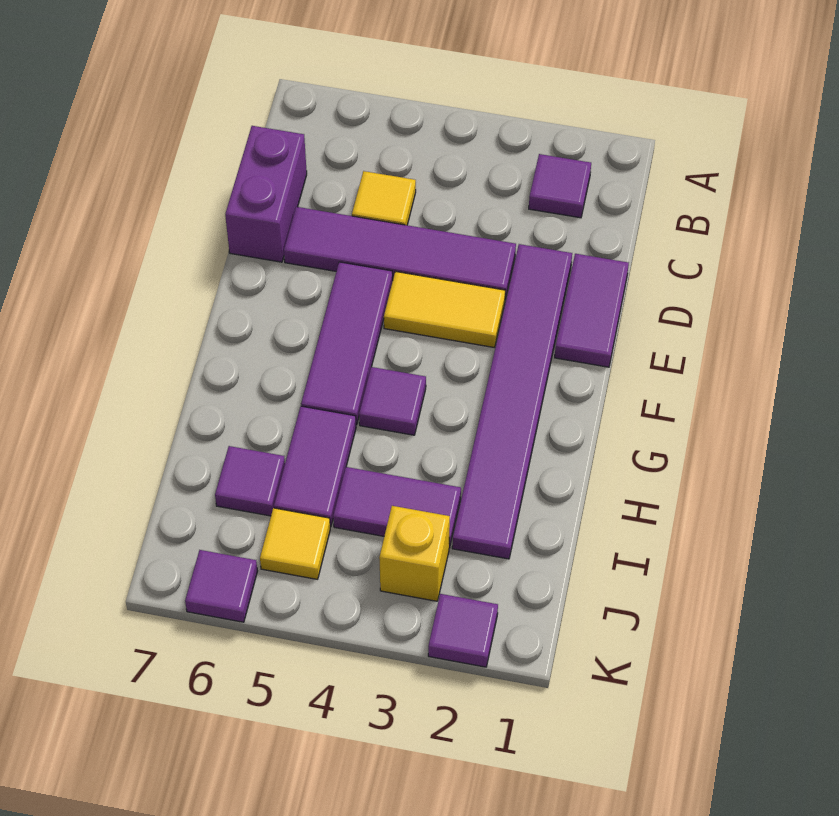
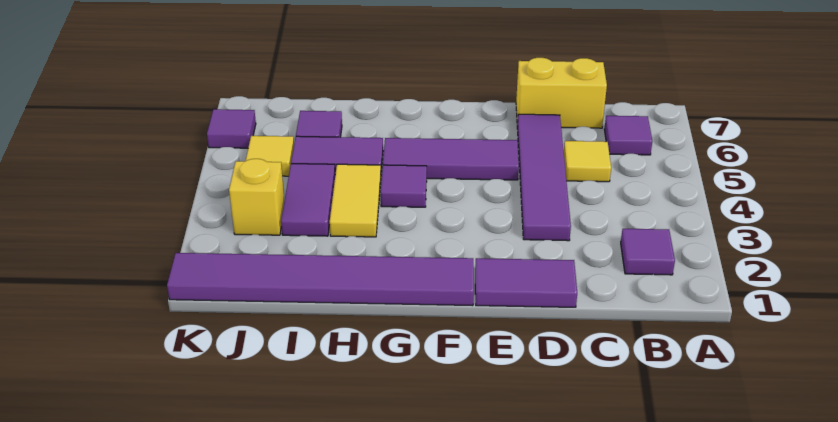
purple 1x2 brick [225,126,307,262] -> yellow 1x2 brick [516,58,607,128]
purple 1x6 tile [452,244,572,559] -> purple 1x6 tile moved to [167,253,474,306]
yellow 1x2 tile [384,271,505,348] -> yellow 1x2 tile moved to [330,164,381,237]
purple 1x1 tile [428,594,498,667] -> purple 1x1 tile moved to [604,116,652,155]

